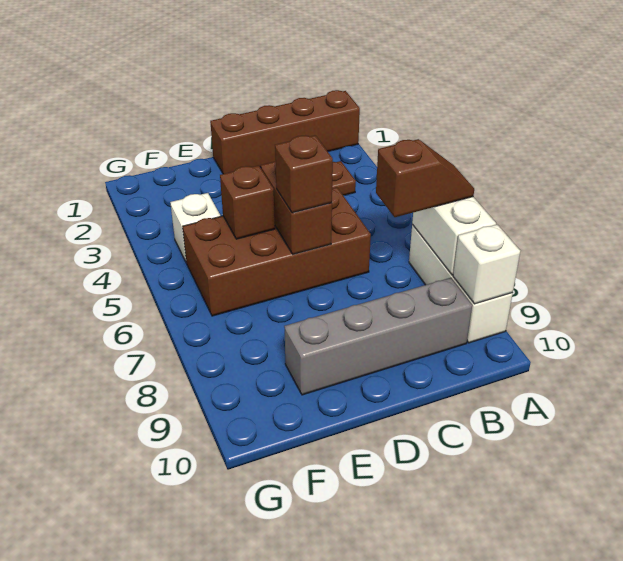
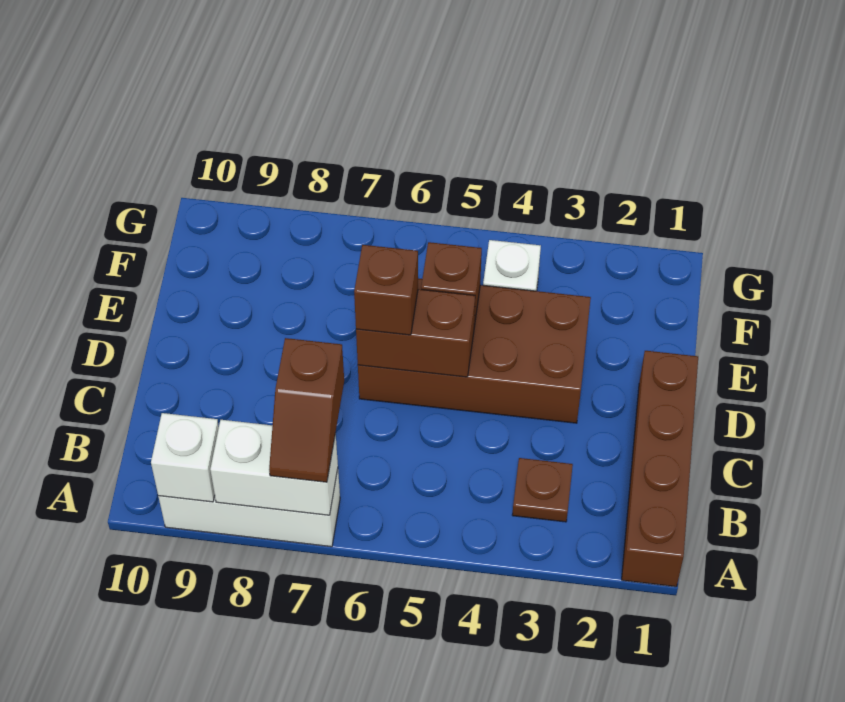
grey 1x4 brick [284,278,472,395] -> none
brown 2x4 brick [183,187,371,316] -> brown 2x4 brick turned to [358,278,591,423]

